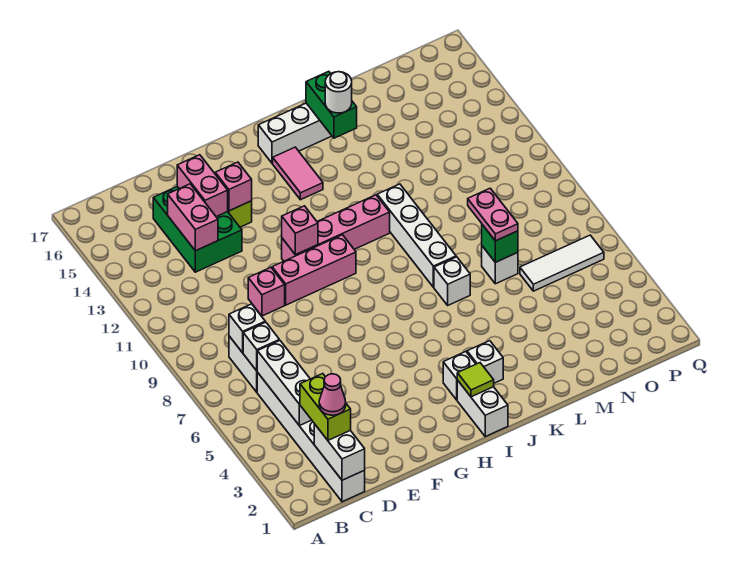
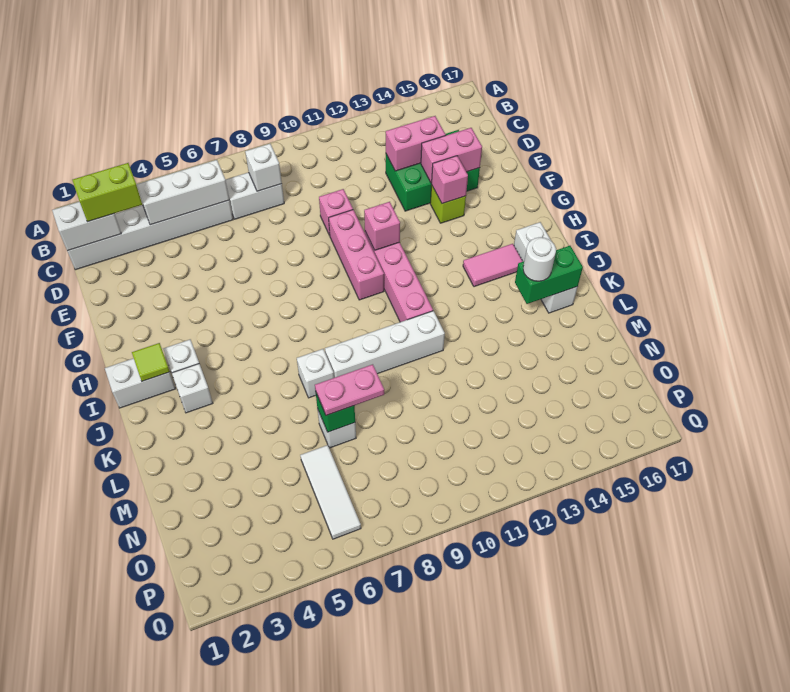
pink 1x1 cone [319,374,346,415] -> none
white 1x1 brick [243,322,279,371] -> none

